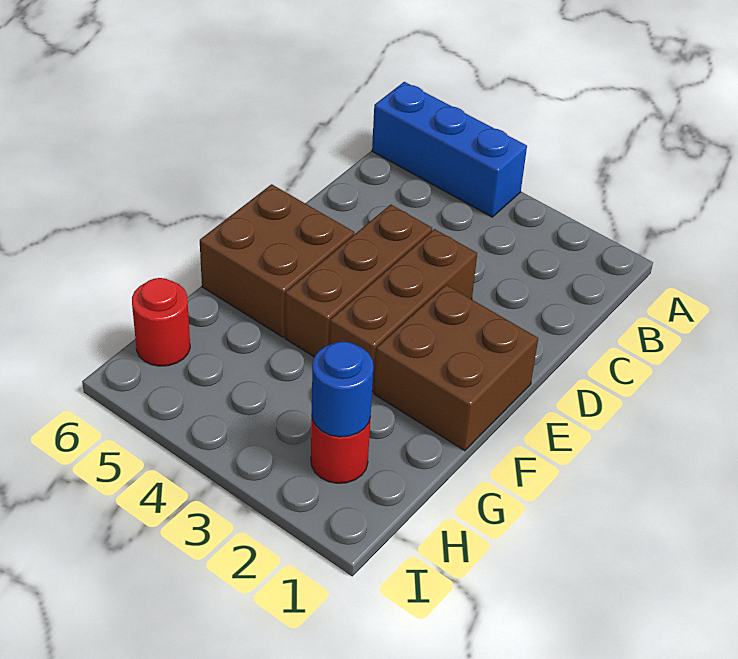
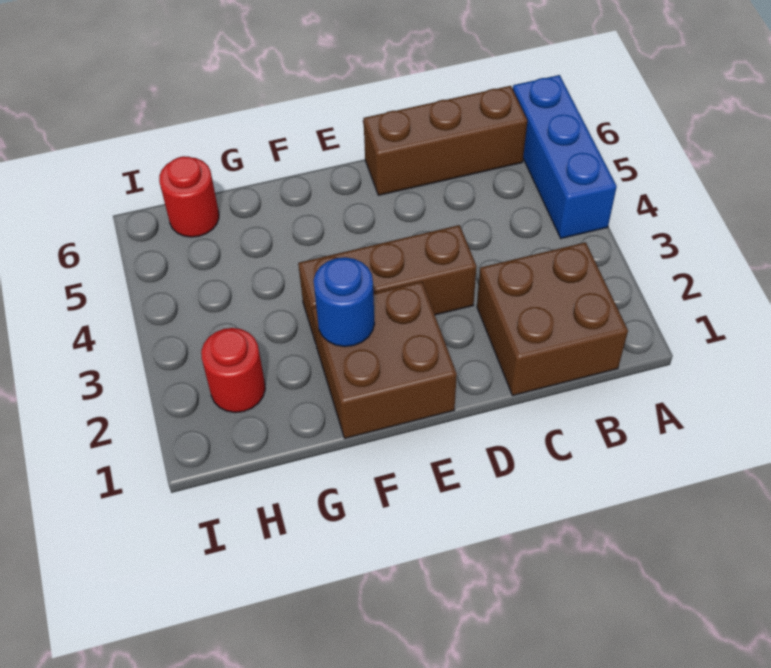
brown 1x3 brick [285,205,432,357] -> brown 1x3 brick moved to [363,86,527,195]
brown 2x2 brick [200,184,354,337] -> brown 2x2 brick moved to [477,242,628,396]
blue 1x1 round brick [312,341,373,437] -> blue 1x1 round brick moved to [314,257,375,347]

